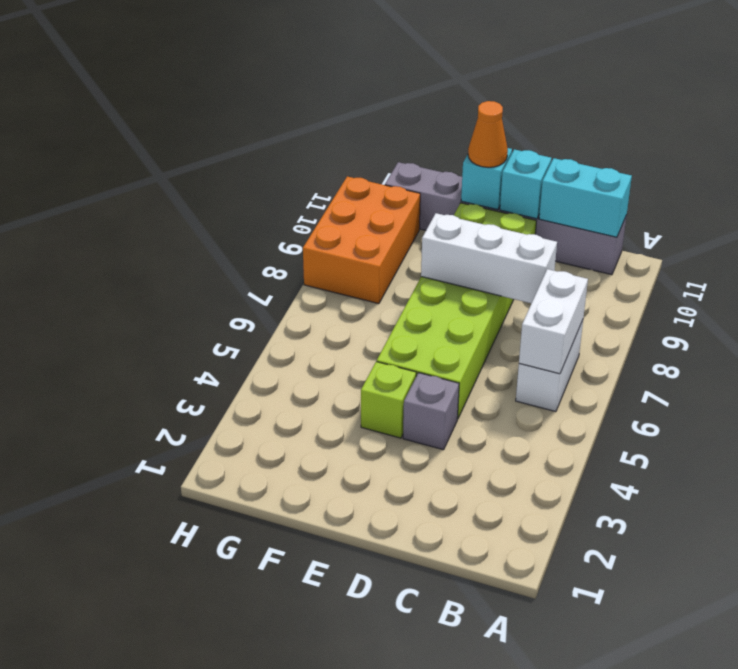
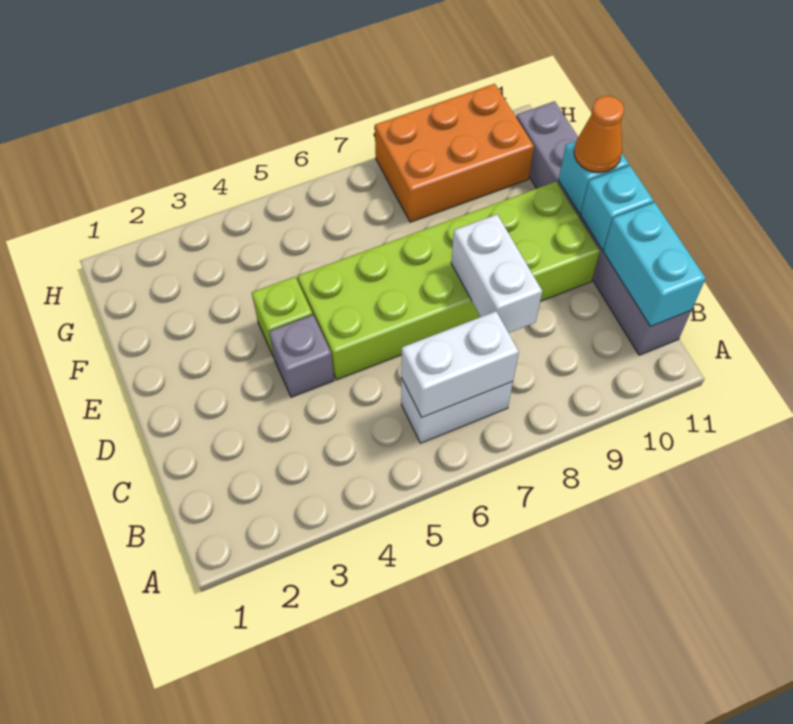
white 1x3 brick [421,213,557,303] -> white 1x2 brick [451,215,542,333]

